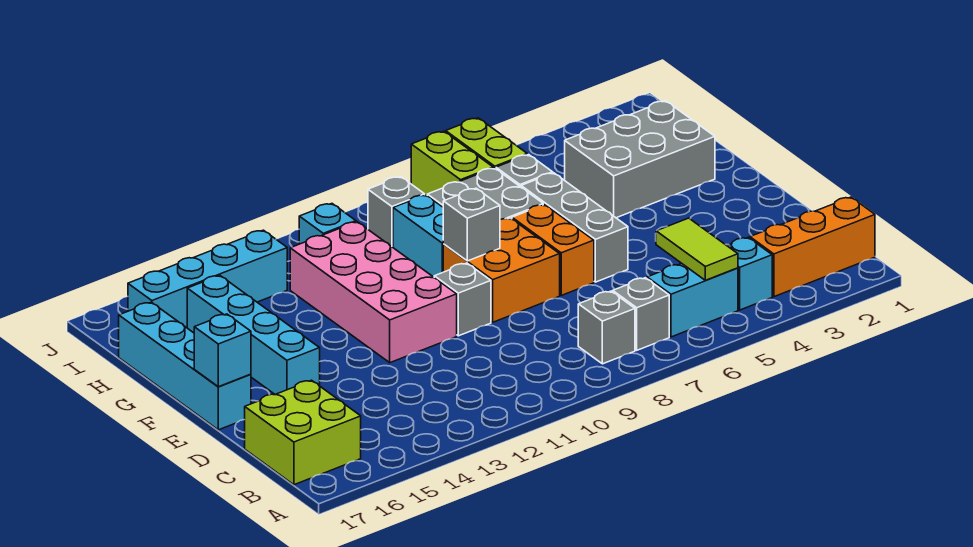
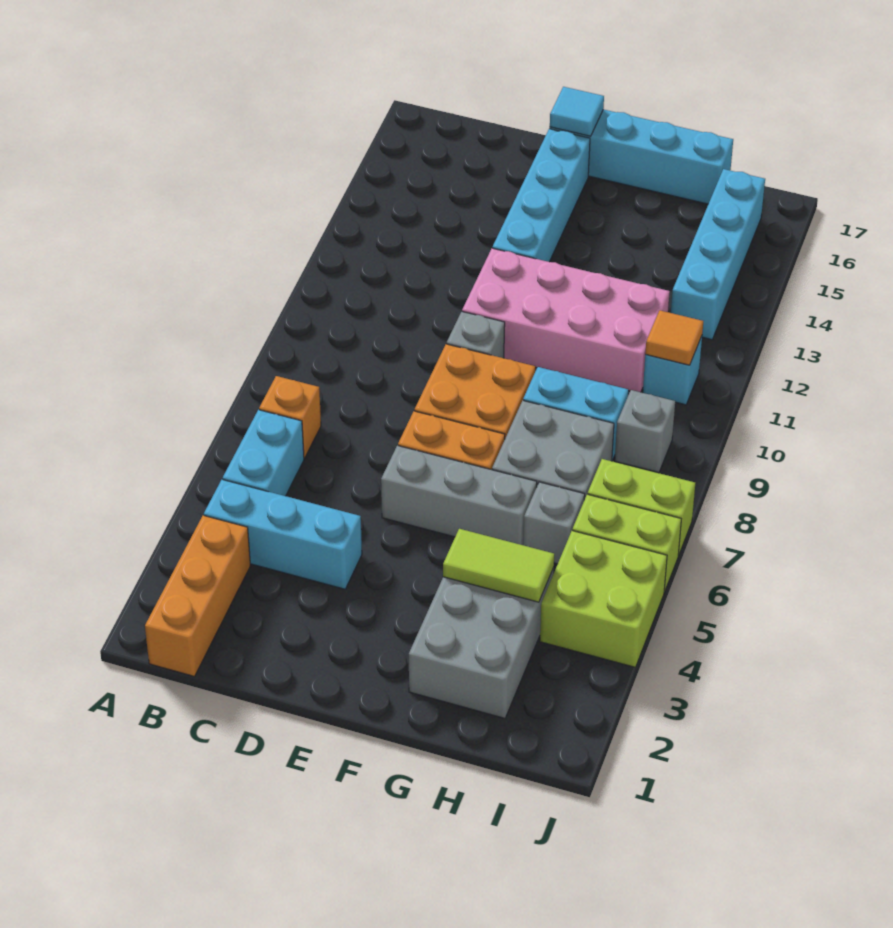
cyan 1x1 brick [727,237,772,310] -> cyan 1x3 brick [204,479,362,589]
lime 1x2 tile [656,218,738,280] -> lime 1x2 tile moved to [443,529,554,602]
grey 1x1 brick [613,278,669,350] -> orange 1x1 brick [259,376,321,458]
grey 1x1 brick [578,291,635,364] -> none
lime 2x2 brick [245,380,361,485] -> lime 2x2 brick moved to [540,531,667,667]
cyan 1x4 brick [187,276,320,395] -> cyan 1x4 brick turned to [492,129,590,262]
cyan 1x1 brick [194,314,251,387] -> cyan 1x1 tile [550,87,604,136]
grey 1x1 brick [443,188,500,261] -> none
none -> orange 1x1 tile [645,310,703,365]

